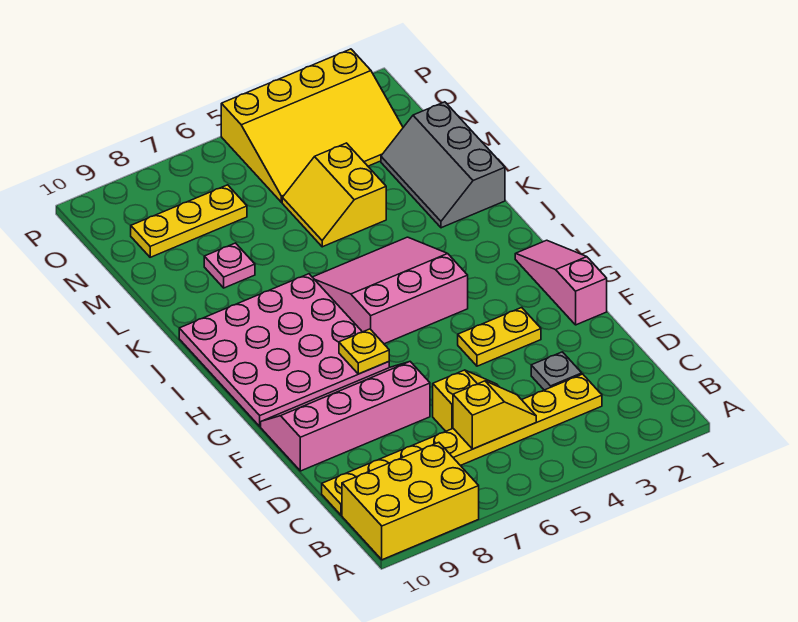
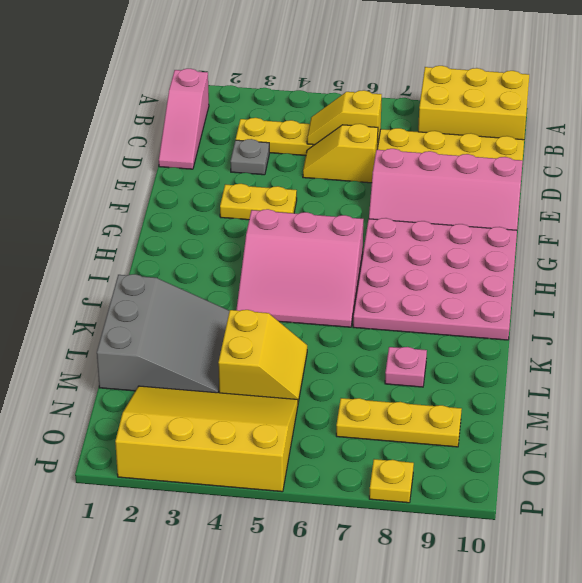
pink 1x3 slope [515,240,607,325] -> pink 1x3 slope moved to [159,69,209,169]
yellow 1x1 plate [339,329,389,374] -> yellow 1x1 plate moved to [369,459,414,503]
grey 2x3 slope [381,102,505,228] -> grey 3x3 slope [97,274,229,393]

